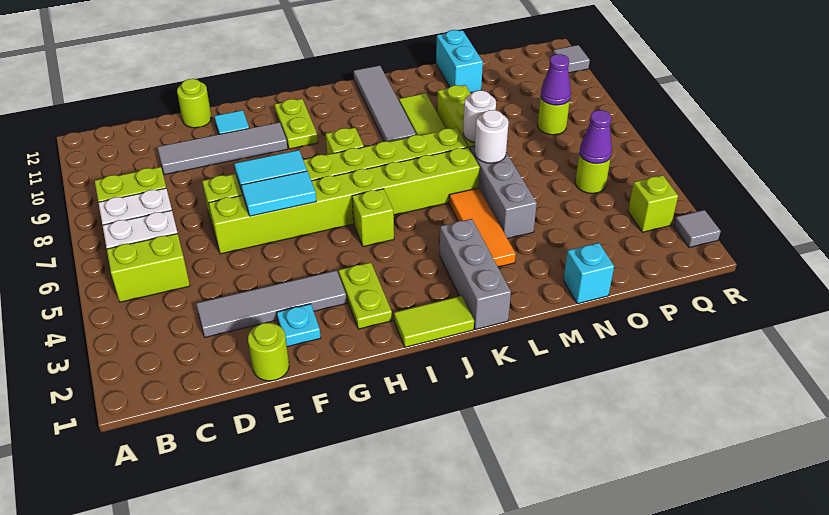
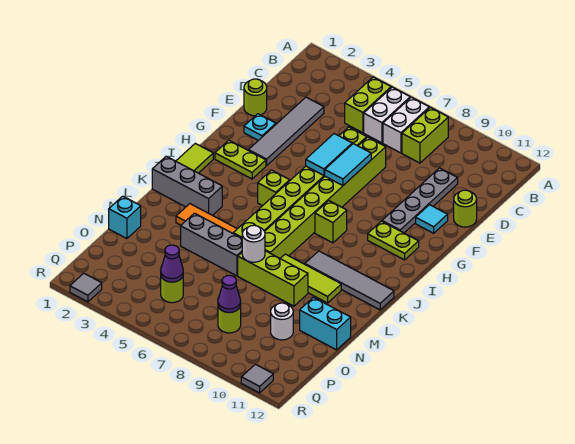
grey 1x4 tile [158,122,288,175] -> grey 1x4 plate [382,168,458,233]
white 1x1 round brick [475,110,509,163] -> white 1x1 round brick moved to [271,303,293,340]
lime 1x1 brick [628,175,678,232] -> none

